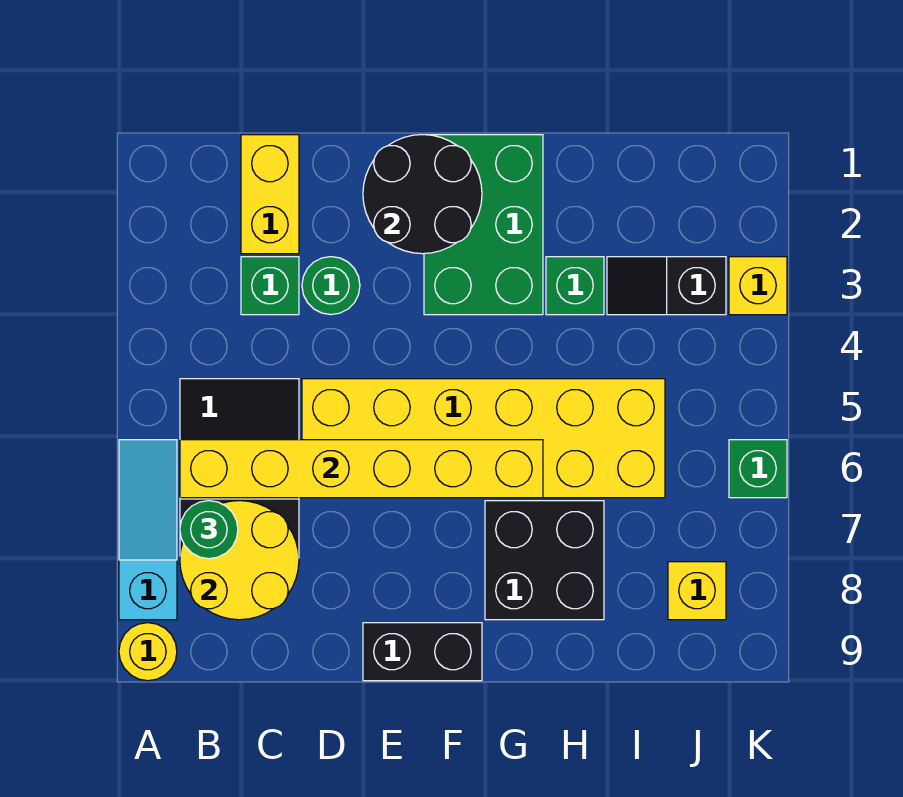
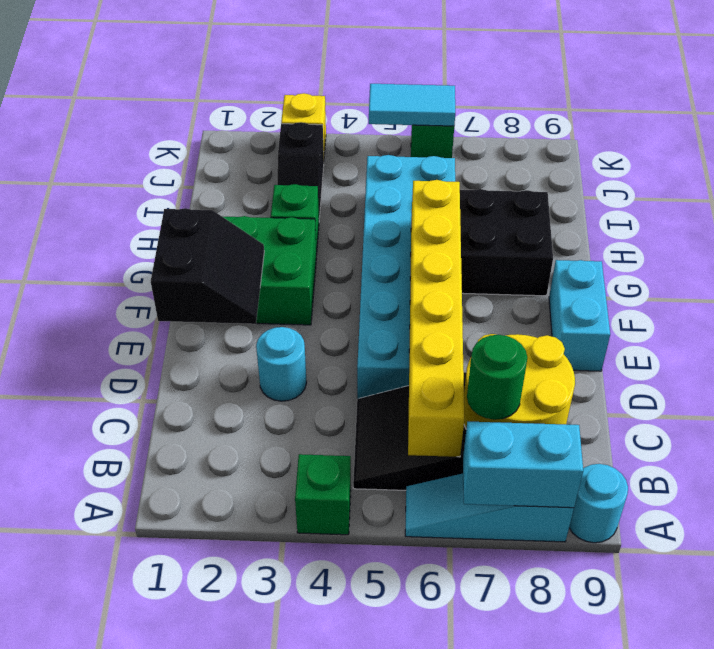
none -> cyan 1x2 brick [463,422,583,508]
yellow 1x1 round brick [119,623,177,681] -> cyan 1x1 round brick [569,464,628,543]
yellow 1x2 brick [241,135,299,254] -> none
green 1x1 brick [241,257,299,315] -> green 1x1 brick moved to [295,454,351,535]
green 1x1 round brick [302,257,360,315] -> cyan 1x1 round brick [256,327,307,401]
yellow 2x6 brick [302,379,665,498] -> cyan 2x6 brick [357,155,455,399]
black 2x2 round brick [363,135,482,254] -> black 2x2 slope [151,208,264,324]
black 1x2 brick [363,623,482,681] -> cyan 1x2 brick [549,260,610,371]
yellow 1x1 brick [668,562,726,620] -> none
none -> cyan 1x2 tile [369,84,455,126]

